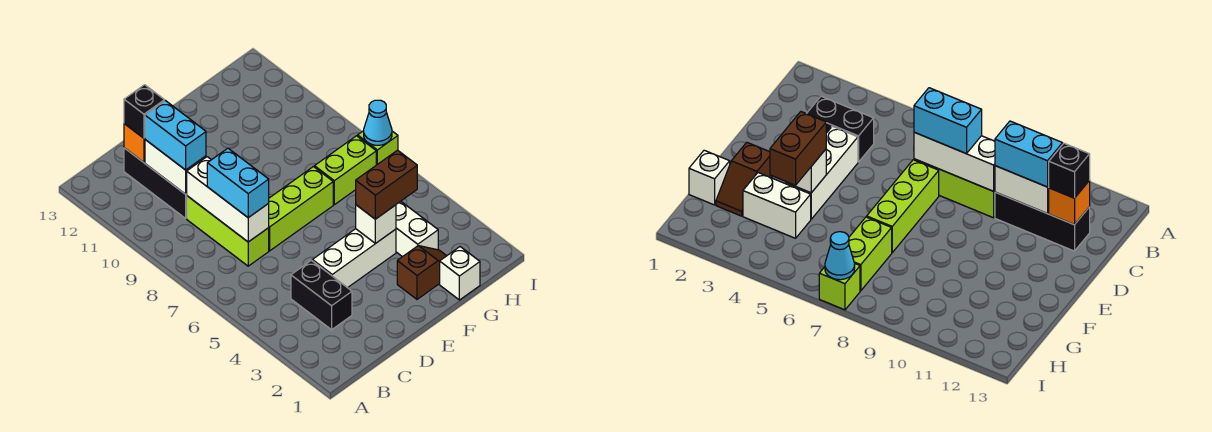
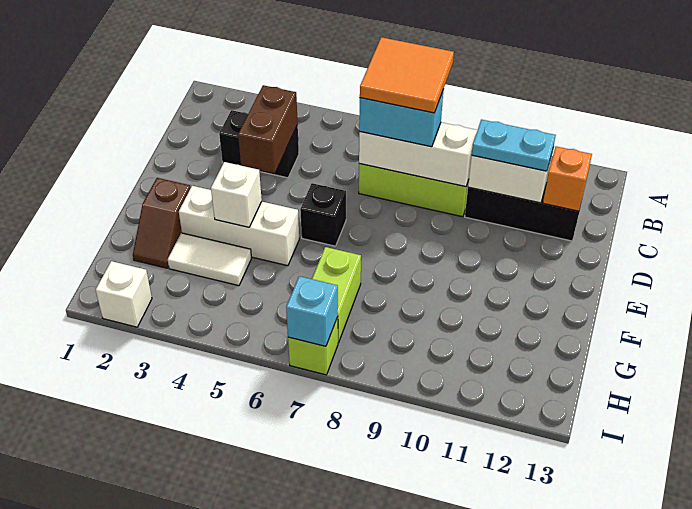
none -> orange 2x2 tile [360,37,454,113]
cyan 1x2 brick [145,101,206,170] -> cyan 1x2 plate [472,120,556,171]
black 1x1 brick [124,85,164,138] -> black 1x1 brick moved to [300,183,346,246]
white 1x3 brick [312,229,396,288] -> white 1x3 brick turned to [179,186,299,266]
lime 1x3 brick [268,167,333,251] -> none
brown 1x2 brick [356,150,417,219] -> brown 1x2 brick moved to [238,85,298,173]
white 1x1 brick [440,247,480,300] -> white 1x1 brick moved to [96,261,152,327]
white 1x2 brick [396,201,438,257] -> white 1x2 tile [168,233,252,286]
cyan 1x1 cone [364,100,392,145] -> cyan 1x1 brick [286,276,338,346]

